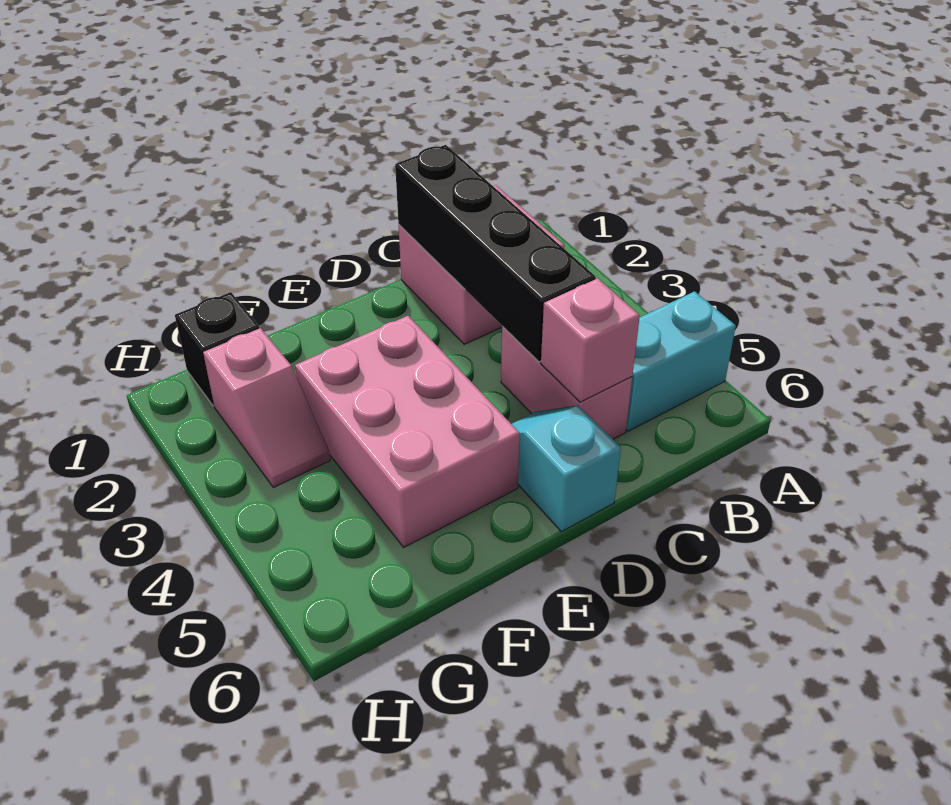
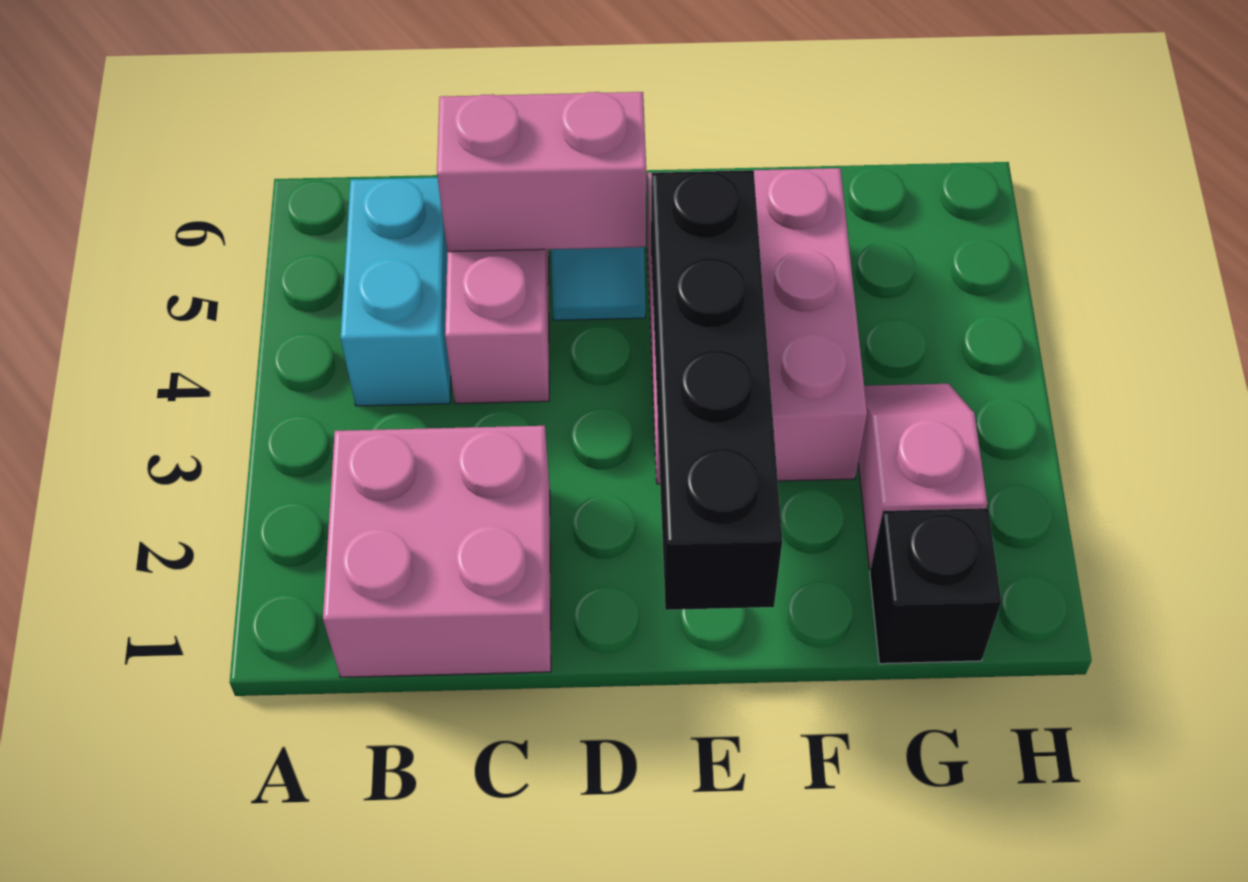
cyan 1x2 brick [626,291,736,431] -> cyan 1x2 brick turned to [341,178,451,406]
black 1x4 brick [395,145,596,362] -> black 1x4 brick moved to [651,170,782,610]
pink 1x1 brick [541,278,640,402] -> pink 1x2 brick [437,92,646,252]

